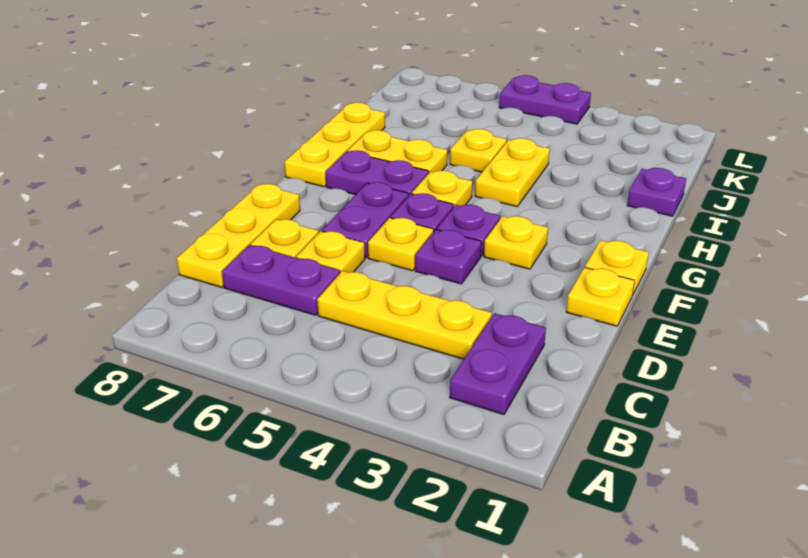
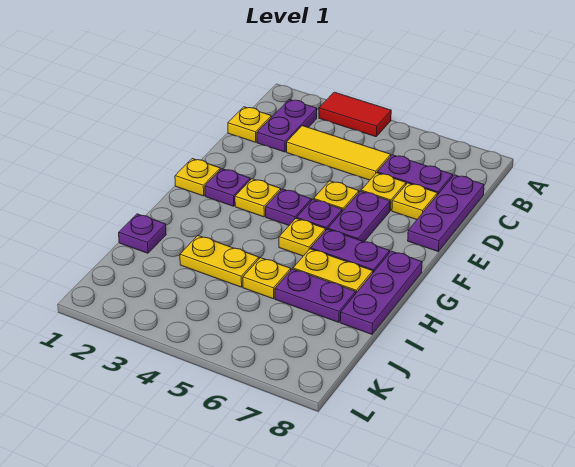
none -> red 1x2 tile [319,92,391,137]
yellow 1x3 plate [317,271,492,359] -> yellow 1x3 tile [287,126,391,180]
yellow 1x3 plate [177,184,300,287] -> purple 1x3 plate [408,175,484,251]
yellow 1x1 plate [566,267,634,326] -> yellow 1x1 plate moved to [228,107,271,142]
purple 1x1 plate [415,230,481,284] -> purple 1x1 plate moved to [205,169,250,206]
yellow 1x3 plate [285,103,385,187] -> purple 1x3 plate [340,251,422,334]
yellow 1x2 plate [475,138,550,206] -> yellow 1x2 plate turned to [180,236,259,287]
purple 1x2 plate [499,75,591,124] -> purple 1x2 plate moved to [275,269,356,322]

